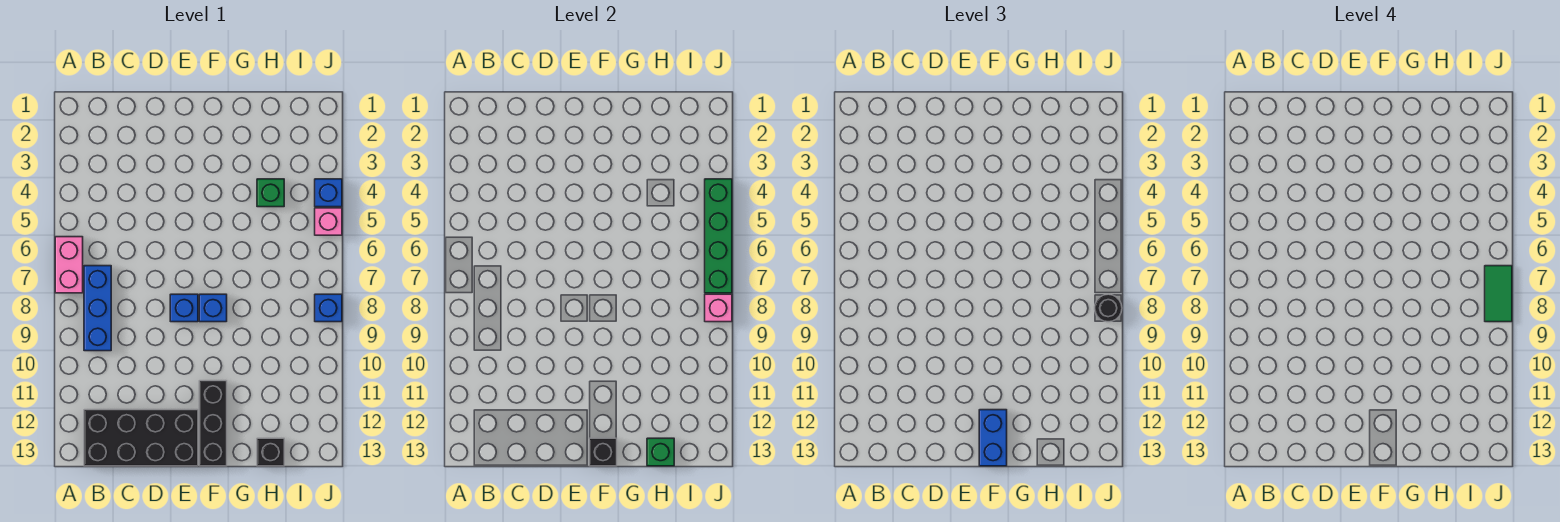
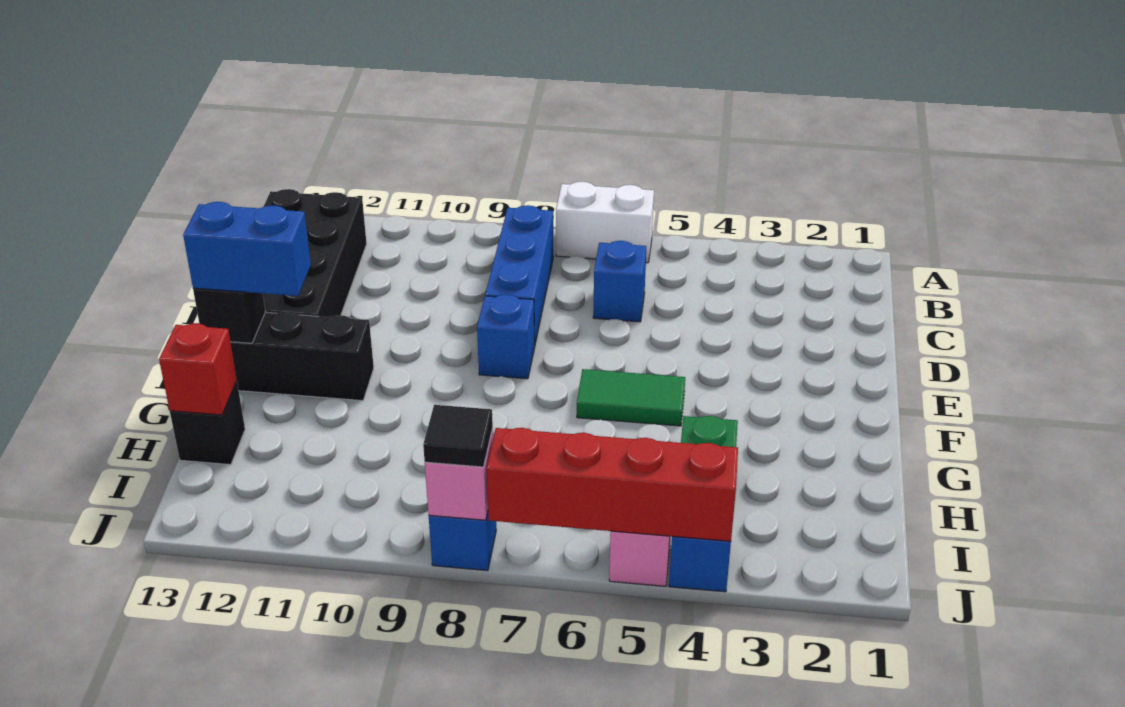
pink 1x2 brick [55,237,83,293] -> white 1x2 brick [556,182,654,263]
blue 1x3 brick [84,266,111,351] -> blue 1x3 brick turned to [485,205,553,343]
blue 1x1 brick [199,294,227,322] -> blue 1x1 brick moved to [593,241,646,322]
green 1x1 brick [647,438,674,466] -> red 1x1 brick [159,323,237,415]
green 1x4 brick [705,179,732,293] -> red 1x4 brick [487,428,738,541]
green 1x2 tile [1485,266,1512,322] -> green 1x2 tile moved to [577,369,685,426]
black 1x1 round brick [1095,294,1122,322] -> black 1x1 tile [423,405,493,467]

